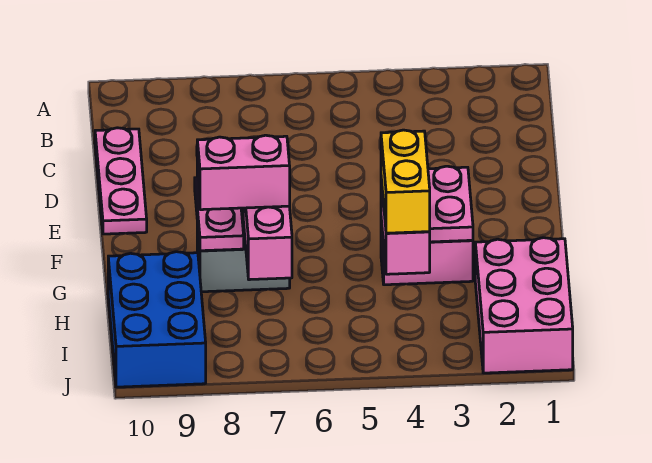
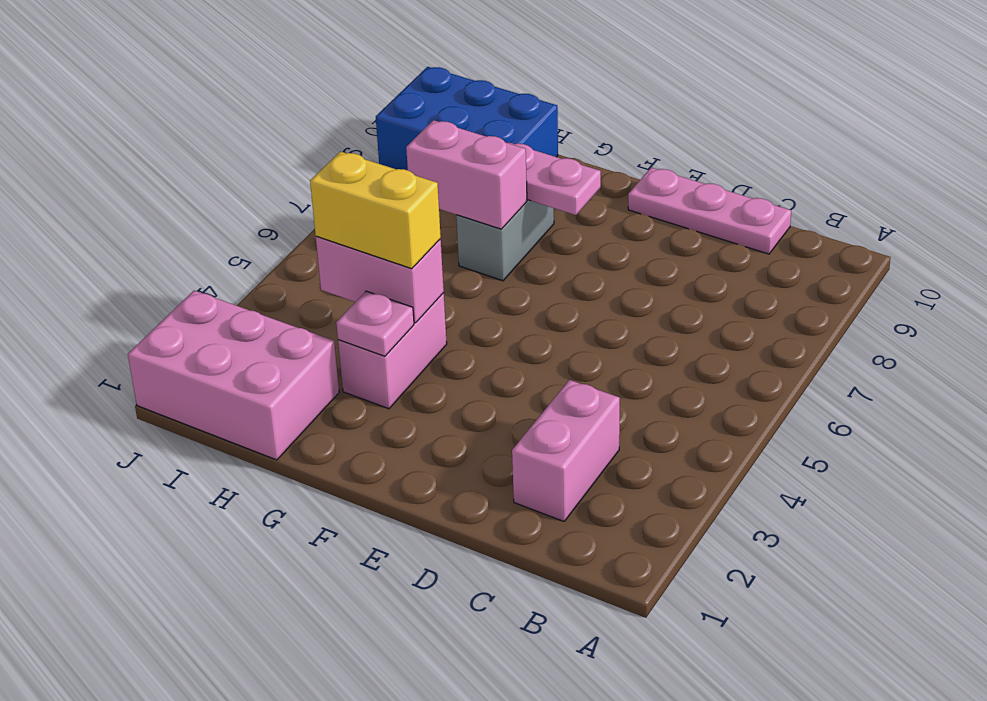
pink 1x2 plate [428,166,473,242] -> pink 1x1 plate [336,291,414,356]
pink 1x2 brick [197,135,290,210] -> pink 1x2 brick moved to [512,380,620,521]

